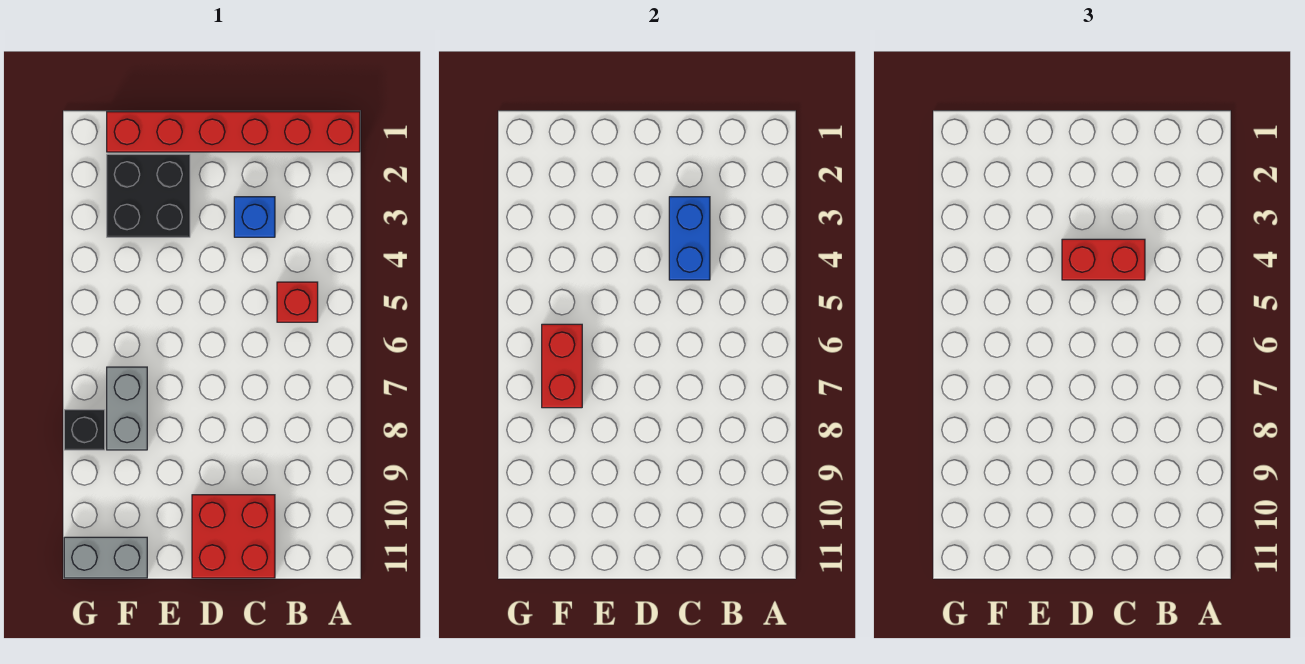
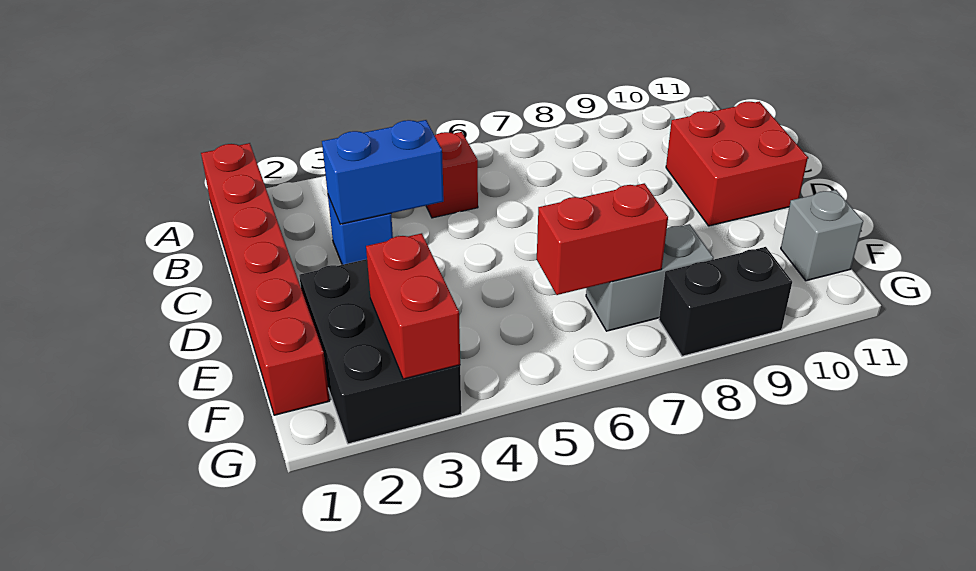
red 1x2 brick [1062,239,1145,280] -> red 1x2 brick moved to [366,233,460,379]
black 2x2 brick [107,154,190,237] -> black 2x3 brick [299,259,461,444]
grey 1x2 brick [64,537,147,578] -> grey 1x1 brick [781,190,863,281]
black 1x1 brick [64,410,105,450] -> black 1x2 brick [659,247,792,356]

